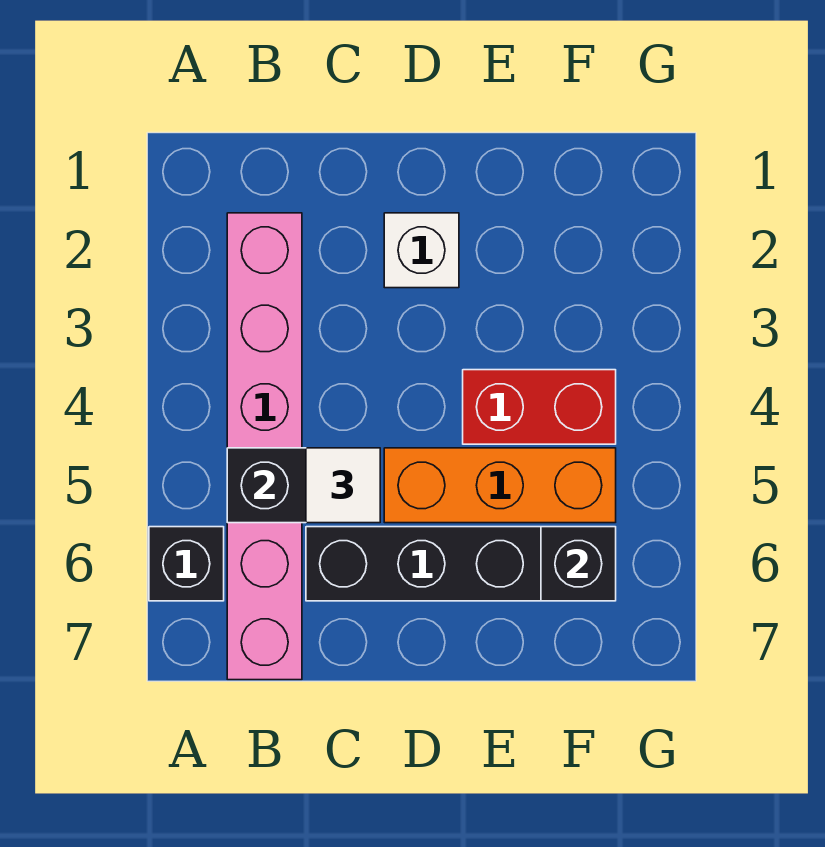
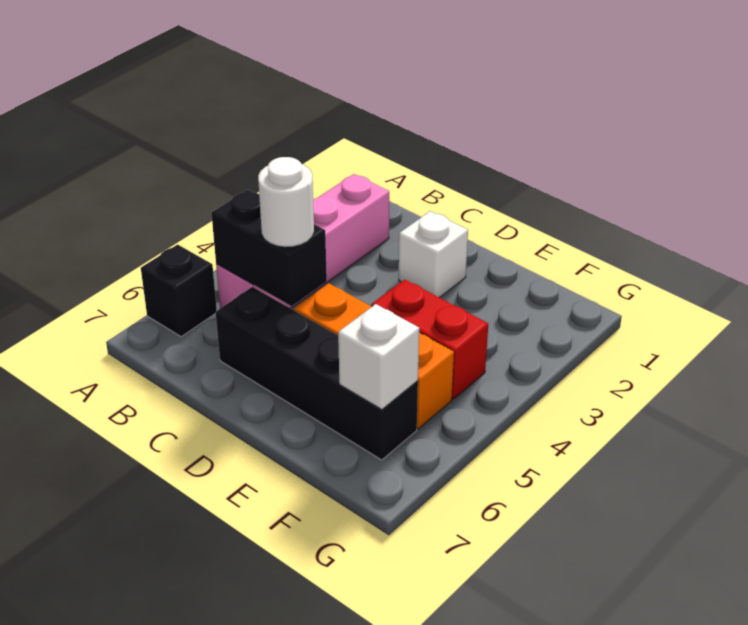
pink 1x6 brick [227,213,302,680] -> pink 1x4 brick [216,174,389,308]
white 1x1 tile [306,448,380,523] -> white 1x1 round brick [258,157,314,247]
black 1x1 brick [541,527,616,601] -> white 1x1 brick [338,304,419,410]

